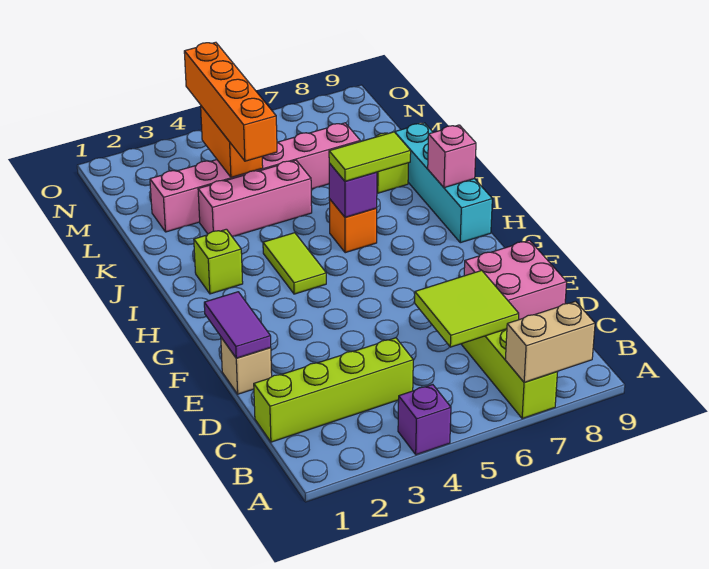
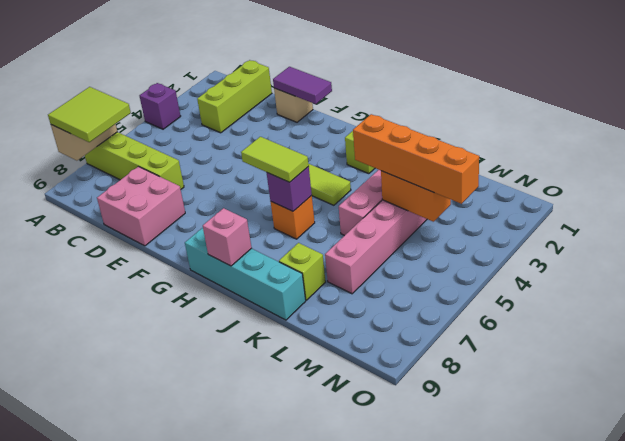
lime 1x4 brick [254,338,413,442] -> lime 1x3 brick [197,60,272,133]
lime 2x2 tile [415,270,519,347] -> lime 2x2 tile moved to [48,87,131,142]
lime 1x2 tile [329,132,411,181] -> lime 1x2 tile turned to [241,137,309,182]

